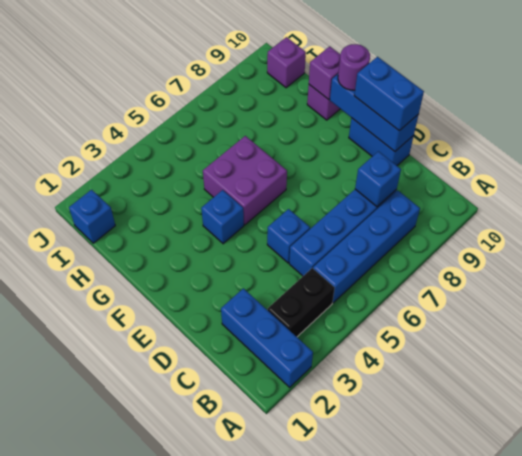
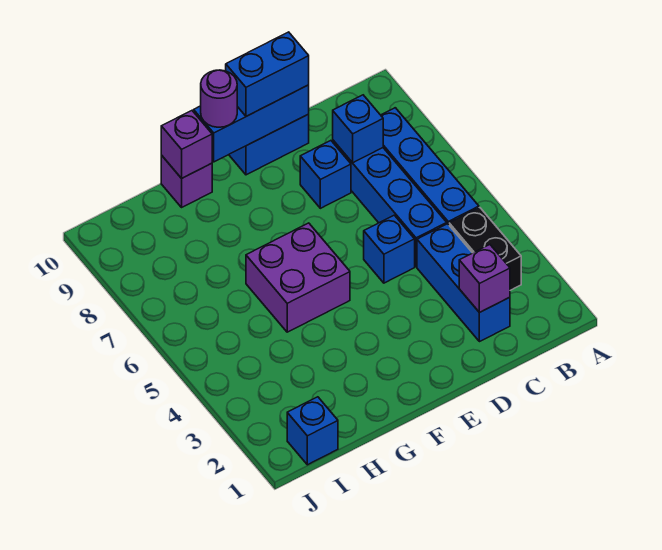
blue 1x3 brick [221,288,313,387] -> blue 1x3 brick turned to [417,224,510,342]
blue 1x1 brick [201,190,244,244] -> blue 1x1 brick moved to [300,141,351,208]
purple 1x1 brick [267,37,306,88] -> purple 1x1 brick moved to [459,245,510,313]

